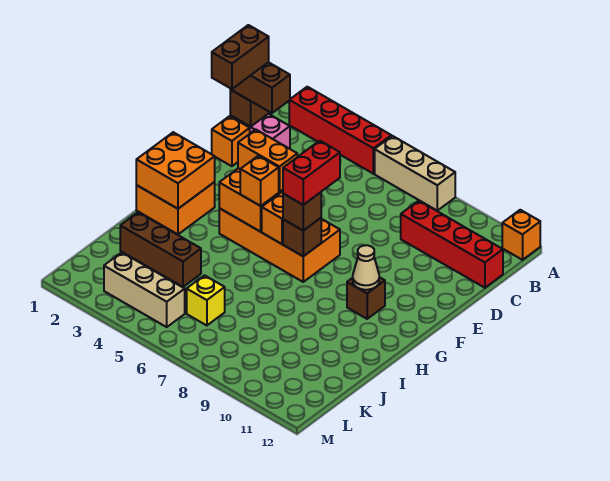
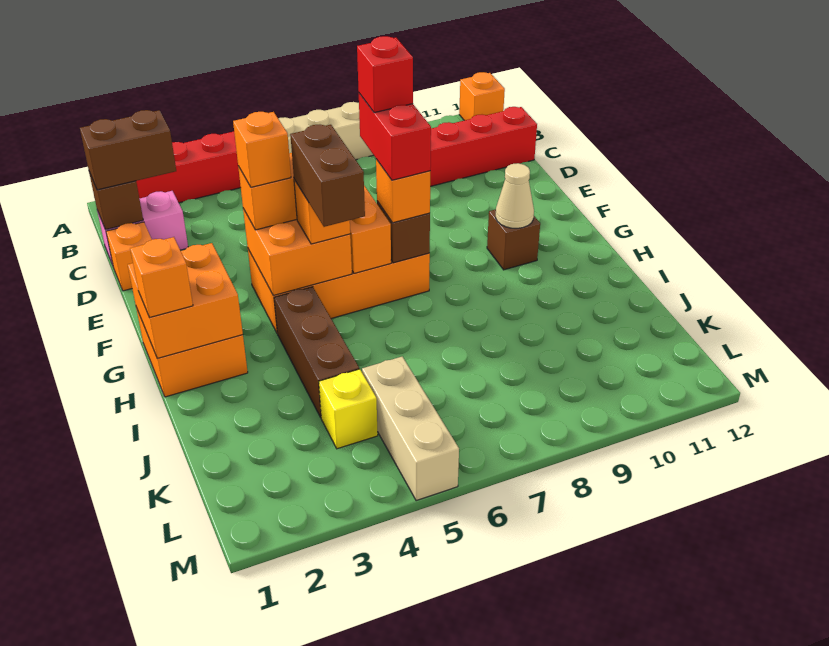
brown 1x2 brick [212,25,269,89] -> brown 1x2 brick moved to [290,125,365,227]
none -> orange 1x1 brick [233,112,291,187]
none -> red 1x1 brick [357,36,413,113]
brown 1x1 brick [283,192,321,231] -> orange 1x1 brick [376,159,430,223]
none -> orange 1x1 brick [130,237,193,318]
brown 1x3 brick [120,212,201,287] -> brown 1x3 brick turned to [274,287,359,417]
yellow 1x1 brick [187,275,225,326] -> yellow 1x1 brick moved to [319,369,378,449]
tan 1x3 brick [104,252,185,327] -> tan 1x3 brick turned to [362,357,459,501]

